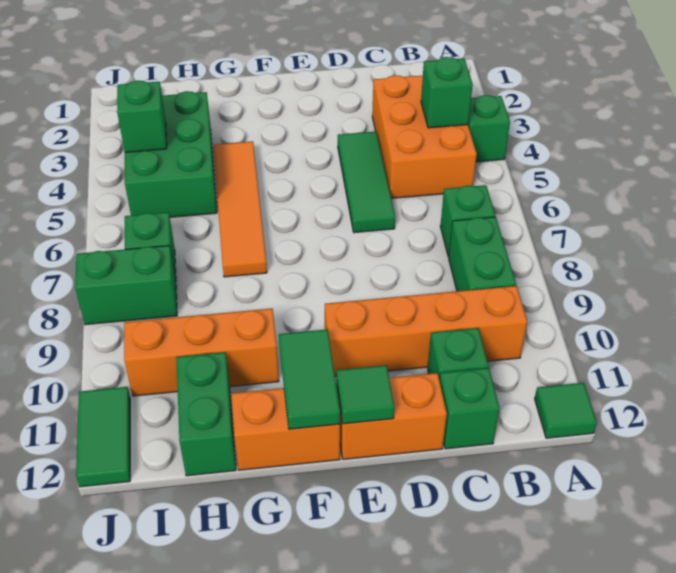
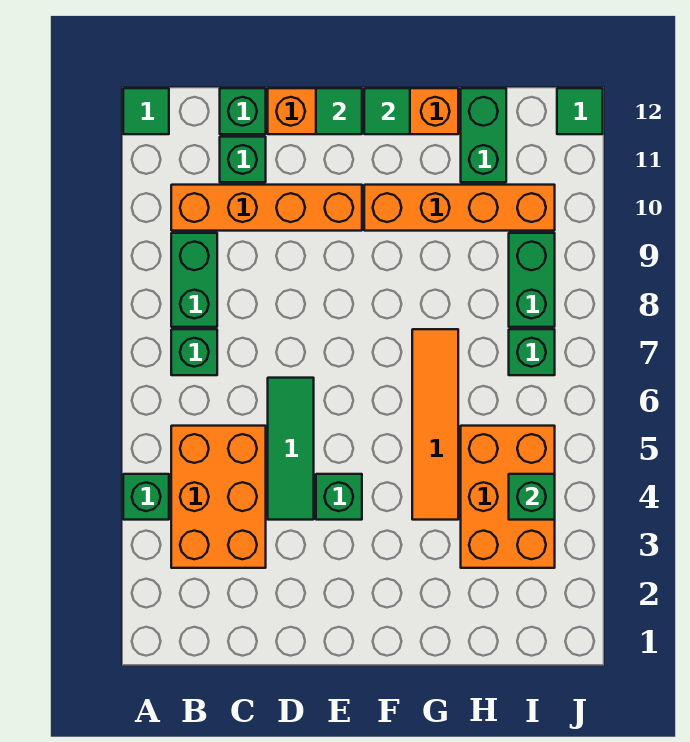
green 1x1 brick [421,57,473,128] -> green 1x1 brick moved to [316,474,362,520]
green 1x2 tile [279,329,340,429] -> green 1x1 tile [364,88,410,134]
orange 1x3 brick [124,309,279,396] -> orange 1x4 brick [364,185,555,231]
green 2x3 brick [125,91,217,217] -> orange 2x3 brick [461,426,555,568]
green 1x2 brick [75,246,177,325] -> green 1x2 brick turned to [509,233,555,327]
green 1x2 tile [76,387,130,487] -> green 1x1 tile [557,88,603,134]

